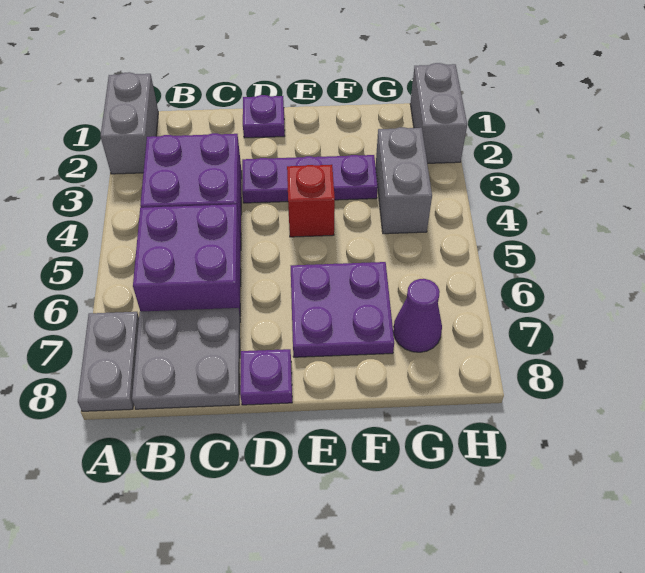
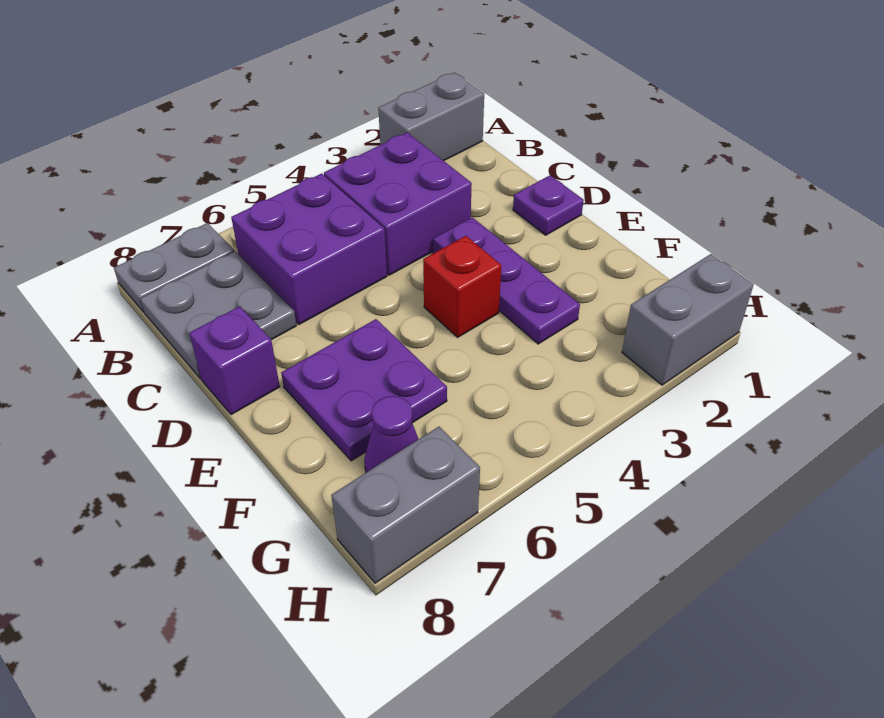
purple 1x1 plate [240,349,292,405] -> purple 1x1 brick [189,306,280,415]
grey 1x2 brick [376,127,432,234] -> grey 1x2 brick moved to [331,427,480,583]

